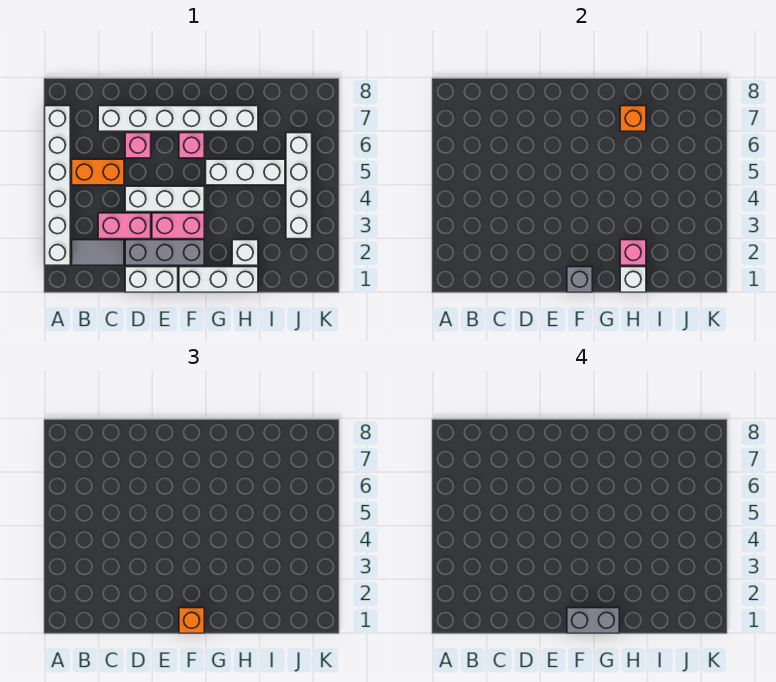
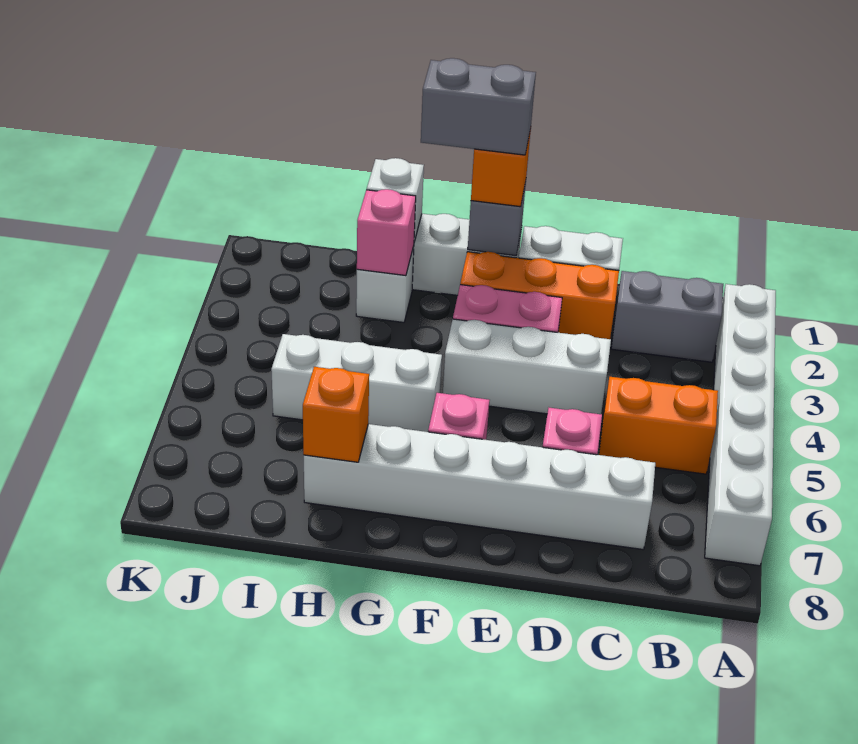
grey 1x2 tile [72,240,124,265] -> grey 1x2 brick [611,271,723,362]
pink 1x2 brick [98,213,151,239] -> none
grey 1x3 brick [125,240,204,265] -> orange 1x3 brick [460,252,619,339]
white 1x4 brick [286,133,312,239] -> none

